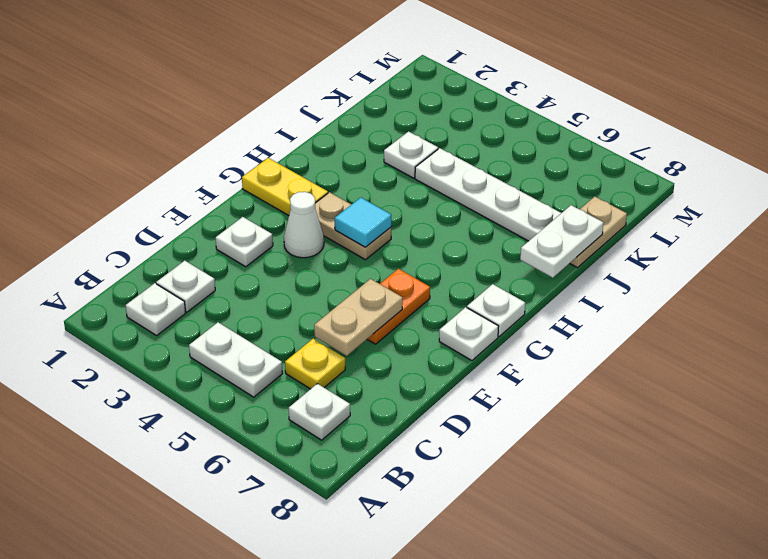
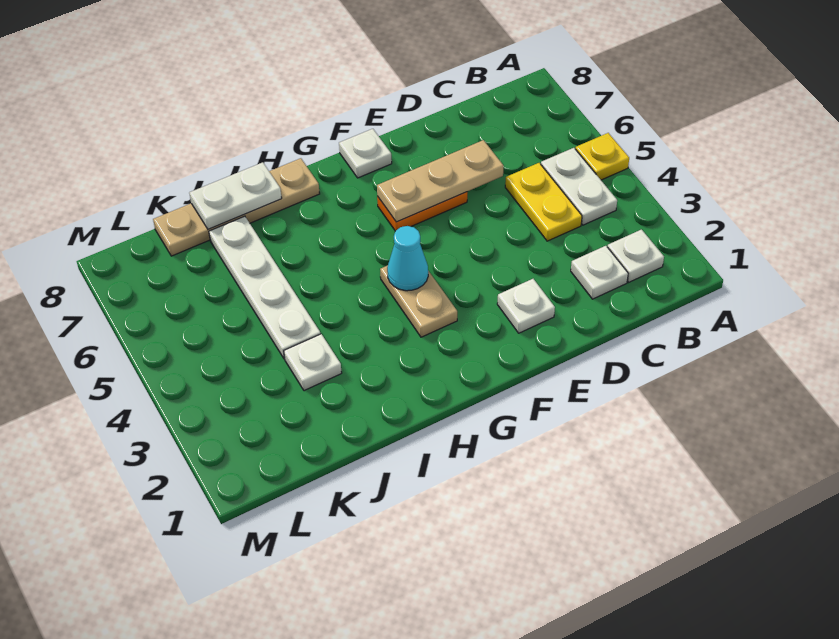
white 1x1 plate [289,384,350,440] -> none
yellow 1x1 plate [285,338,345,389] -> yellow 1x1 plate moved to [575,133,629,180]
tan 1x2 plate [314,279,403,356] -> tan 1x3 plate [377,140,503,222]
white 1x1 cone [284,192,324,258] -> none
yellow 1x2 plate [242,158,328,216] -> yellow 1x2 plate moved to [505,163,582,241]
cyan 1x1 tile [335,198,391,247] -> cyan 1x1 cone [387,226,428,291]
white 1x1 plate [467,284,525,336] -> none
tan 1x2 plate [570,197,627,268] -> tan 1x4 plate [153,158,320,256]

